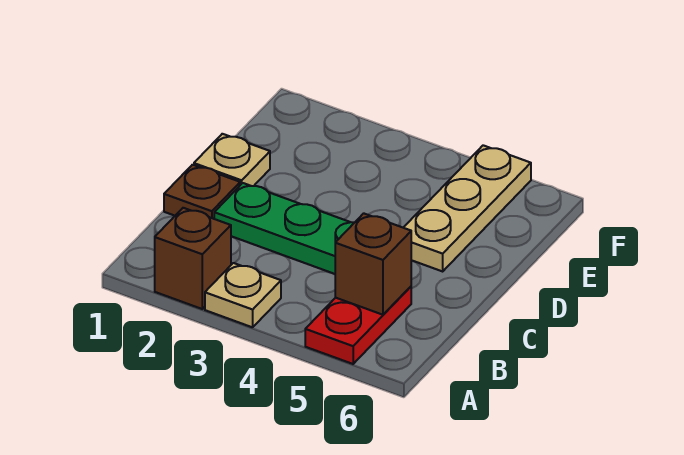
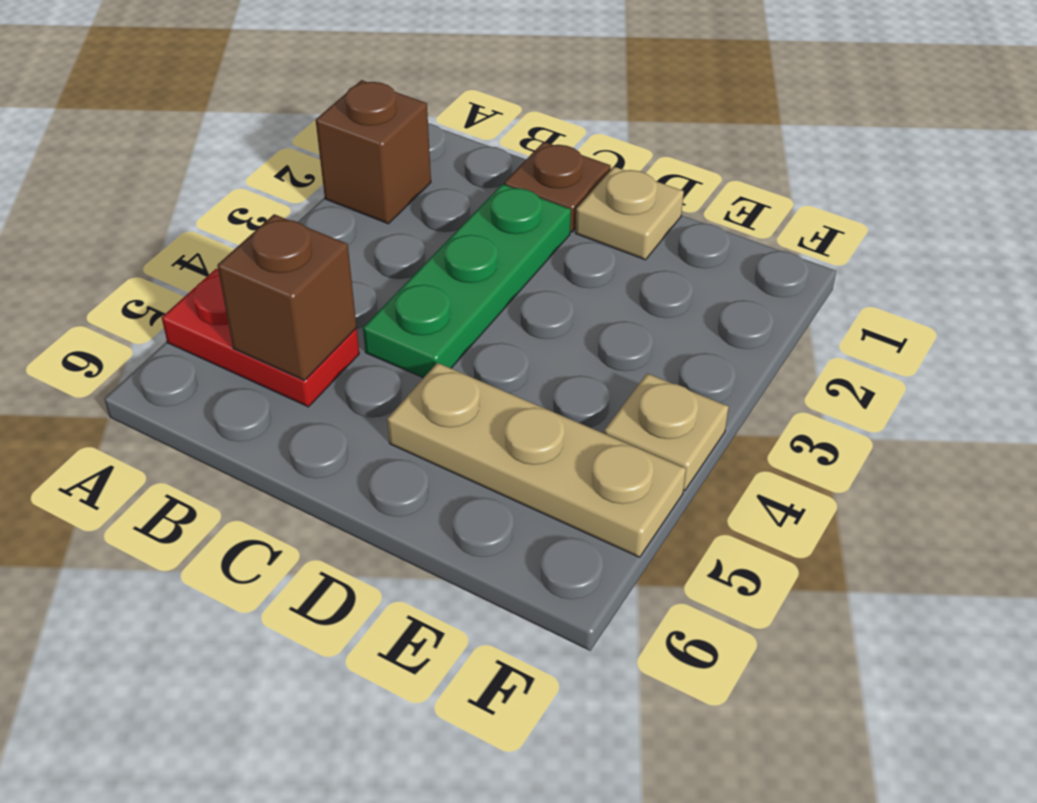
tan 1x1 plate [205,263,281,327] -> tan 1x1 plate moved to [604,374,729,490]

